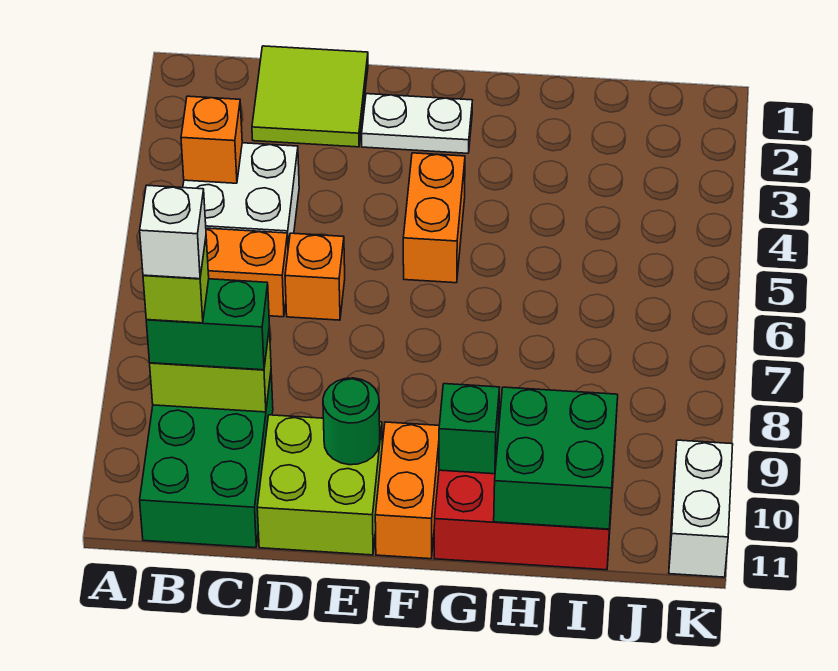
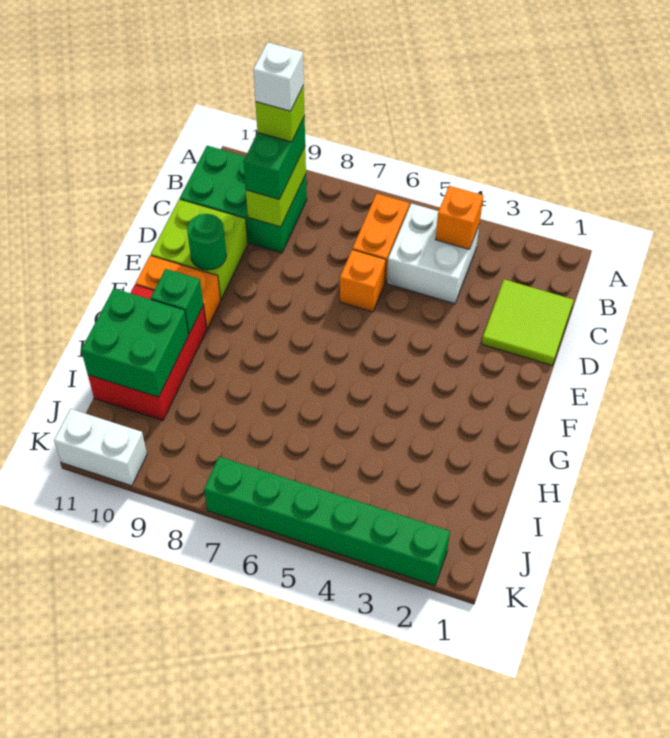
white 1x2 plate [362,94,472,153] -> none
orange 1x2 brick [403,153,465,283] -> none
none -> green 1x6 brick [204,457,450,586]

